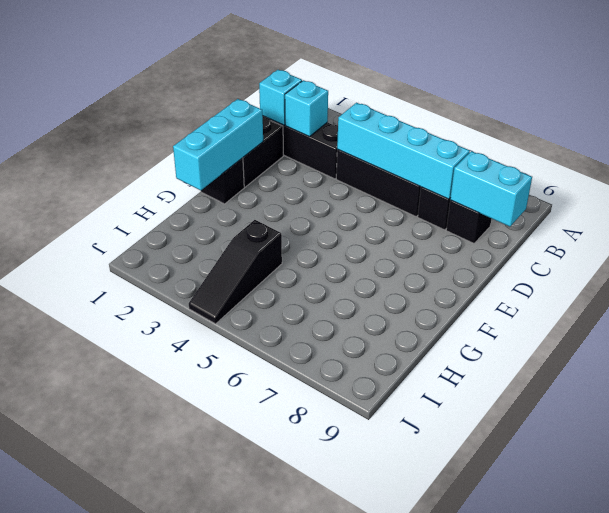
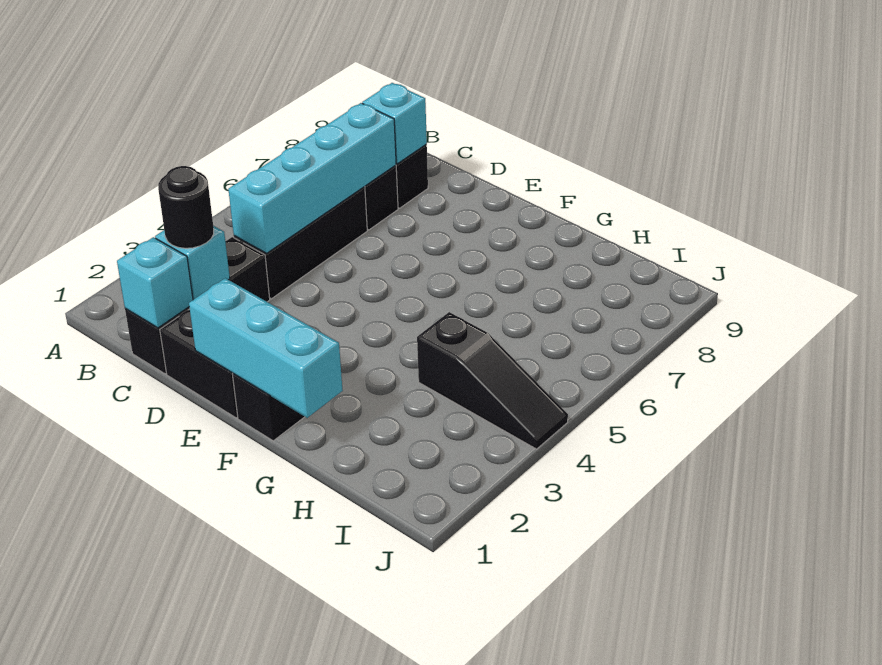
none -> black 1x1 round brick [158,166,214,248]
cyan 1x2 brick [450,151,532,227] -> cyan 1x1 brick [362,83,427,164]

